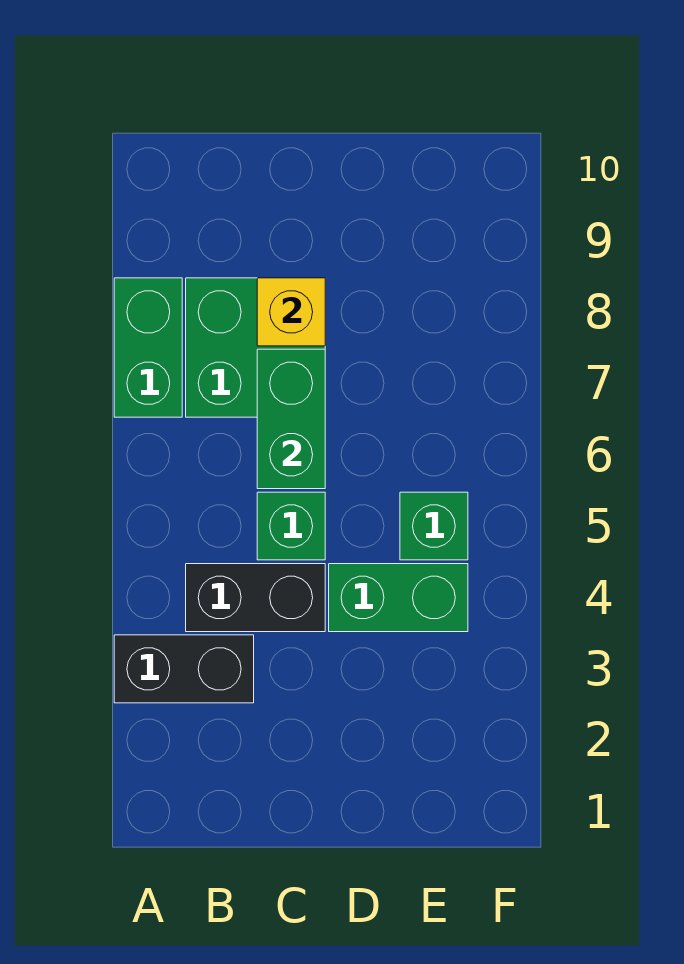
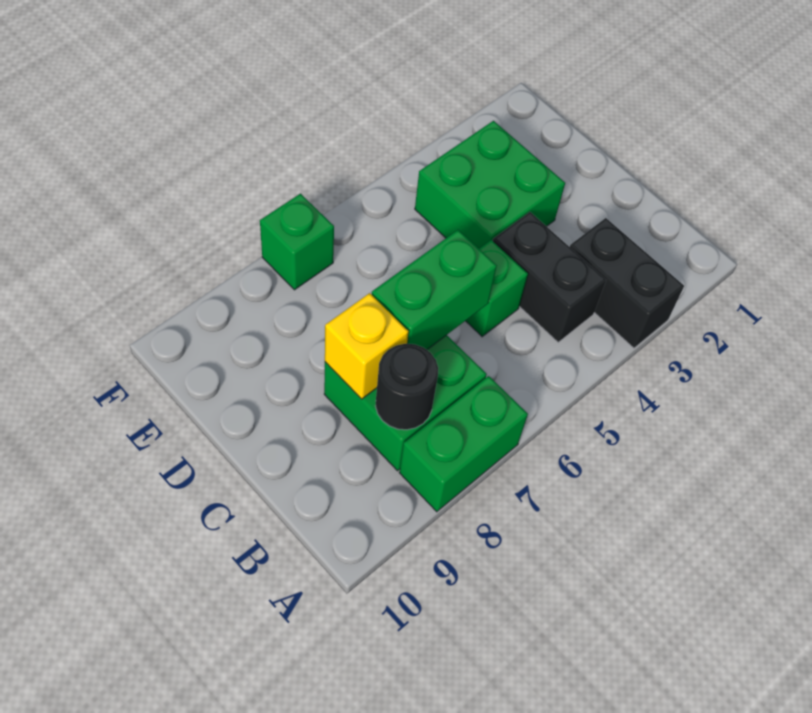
none -> black 1x1 round brick [375,344,438,430]
green 1x2 brick [329,564,468,632] -> green 2x2 brick [415,121,565,249]
green 1x1 brick [400,492,468,560] -> green 1x1 brick moved to [260,194,334,290]

